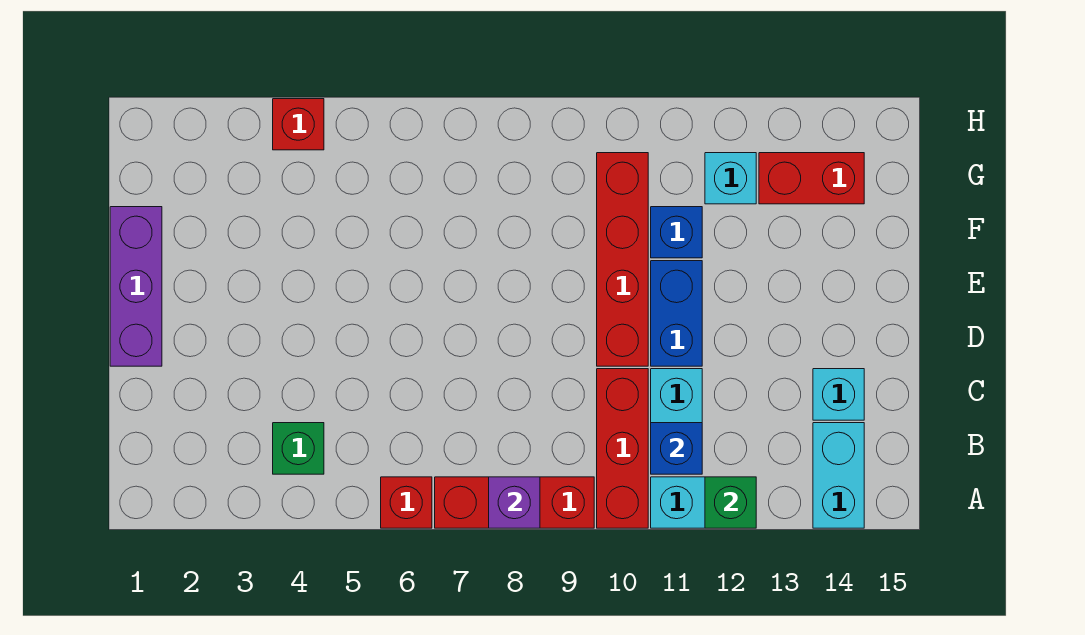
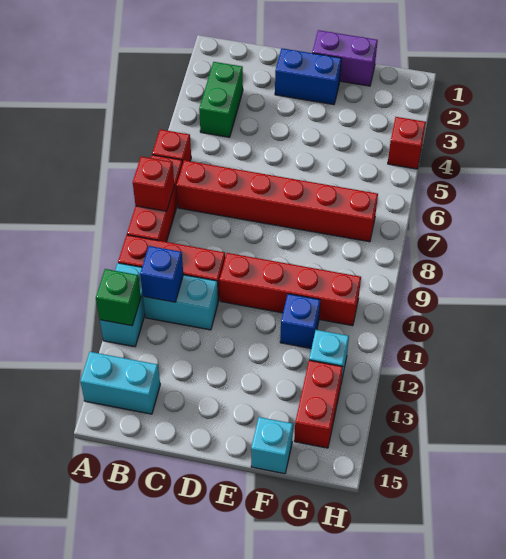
purple 1x1 brick [489,477,540,528] -> red 1x1 brick [133,157,174,211]
green 1x1 brick [273,423,324,474] -> green 1x2 brick [199,62,243,137]
none -> red 1x6 brick [176,160,378,242]
cyan 1x1 brick [813,369,864,420] -> cyan 1x1 brick moved to [251,417,293,474]
purple 1x3 brick [110,207,162,366] -> purple 1x2 brick [312,30,378,86]
blue 1x2 brick [651,261,702,366] -> blue 1x2 brick moved to [275,48,341,105]

